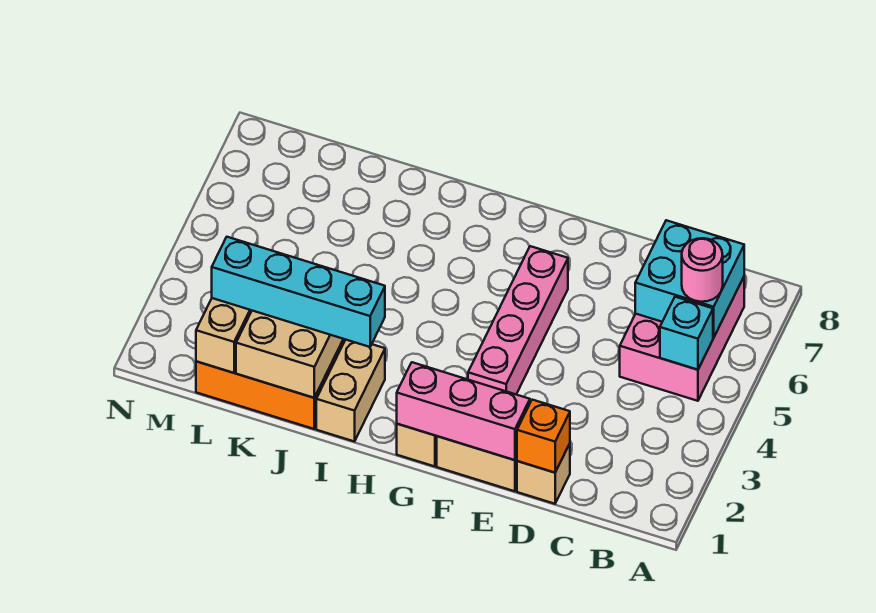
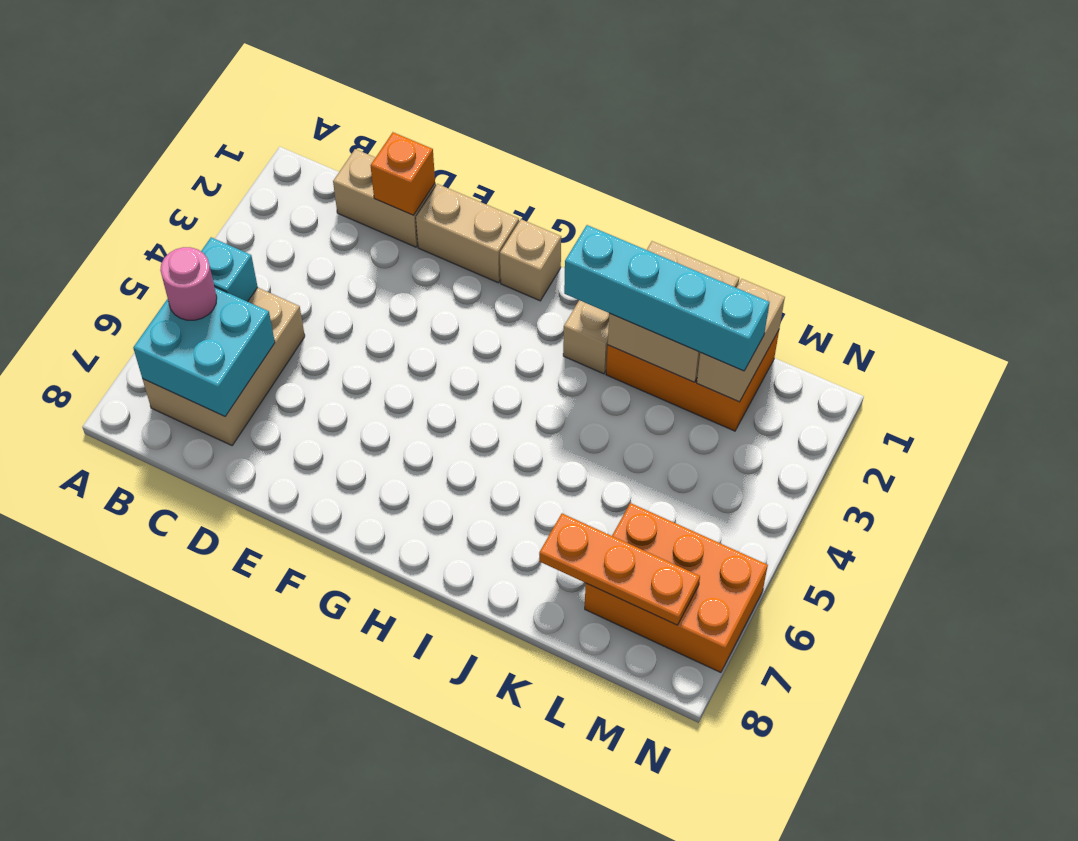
pink 2x3 brick [620,277,744,401] -> tan 2x3 brick [143,287,305,445]
tan 1x1 brick [517,444,570,504] -> tan 1x2 brick [333,149,435,247]
pink 1x3 brick [397,362,530,460] -> none
pink 1x4 brick [468,246,568,394] -> none
none -> orange 1x3 plate [539,514,700,625]
none -> orange 2x3 brick [585,503,768,672]

